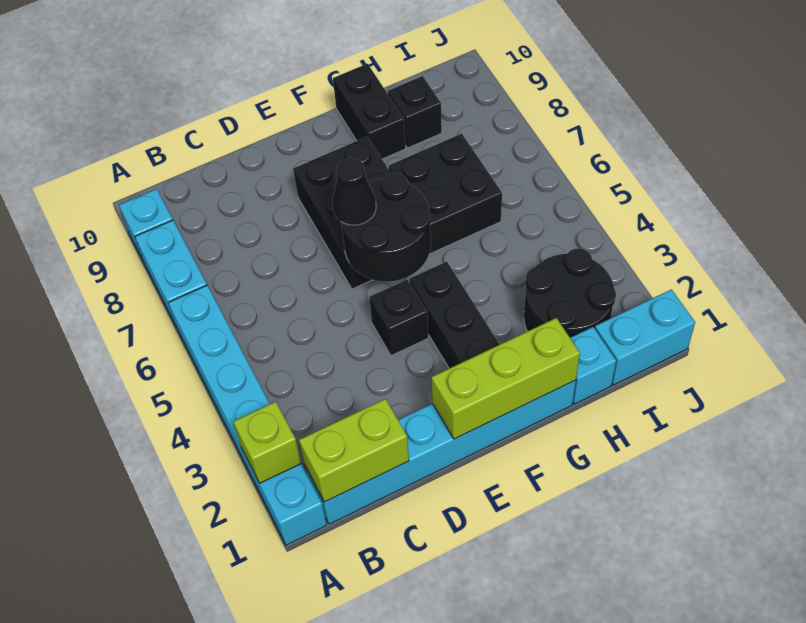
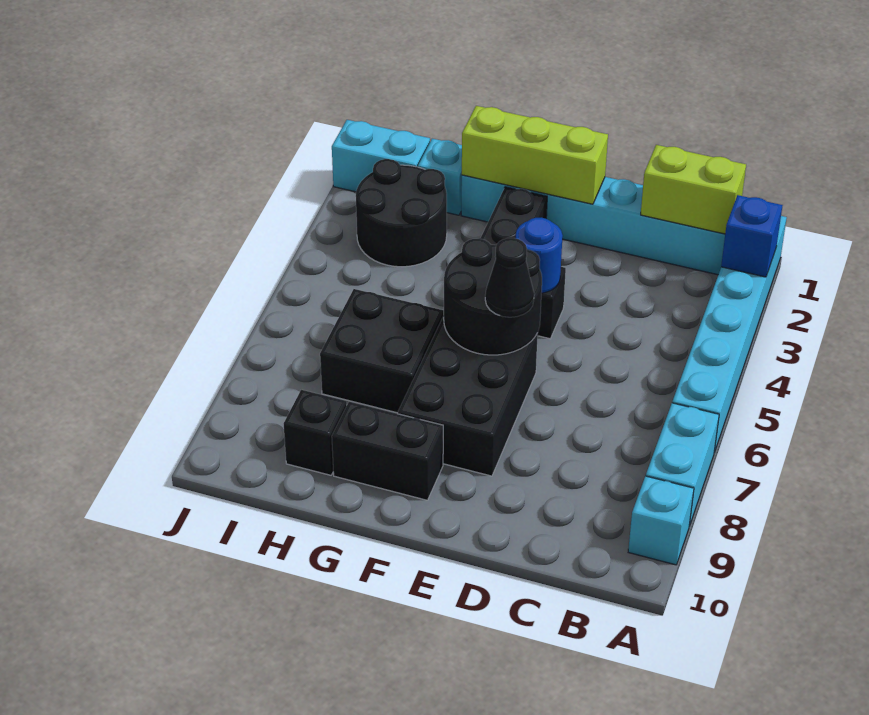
lime 1x1 brick [233,402,301,483] -> blue 1x1 brick [721,195,783,277]
none -> blue 1x1 round brick [516,218,563,293]
black 1x2 brick [333,64,406,159] -> black 1x2 brick turned to [332,402,443,500]

